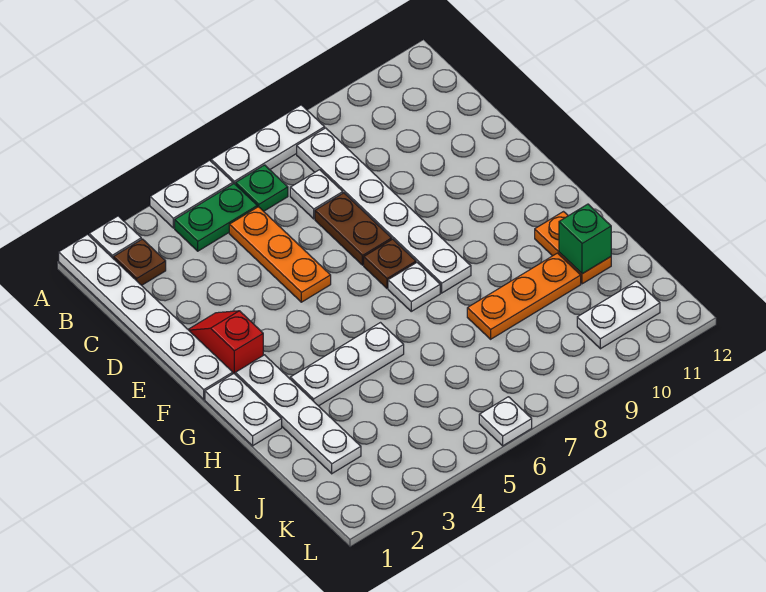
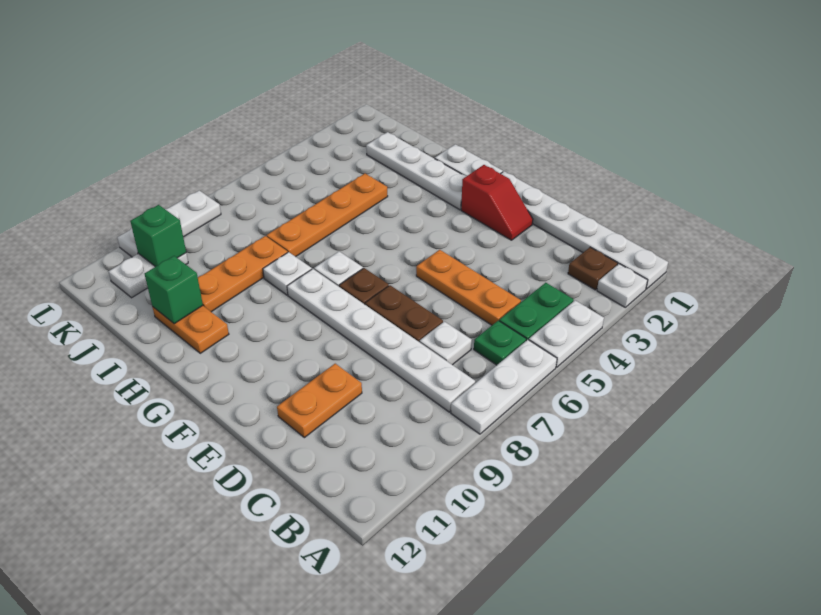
none -> orange 1x2 plate [277,364,362,438]
white 1x3 plate [290,323,404,406] -> white 1x3 plate moved to [117,190,221,257]
none -> orange 1x4 plate [267,174,388,257]
none -> green 1x1 brick [130,205,186,267]
white 1x1 plate [479,397,532,446] -> white 1x1 plate moved to [263,252,312,295]

